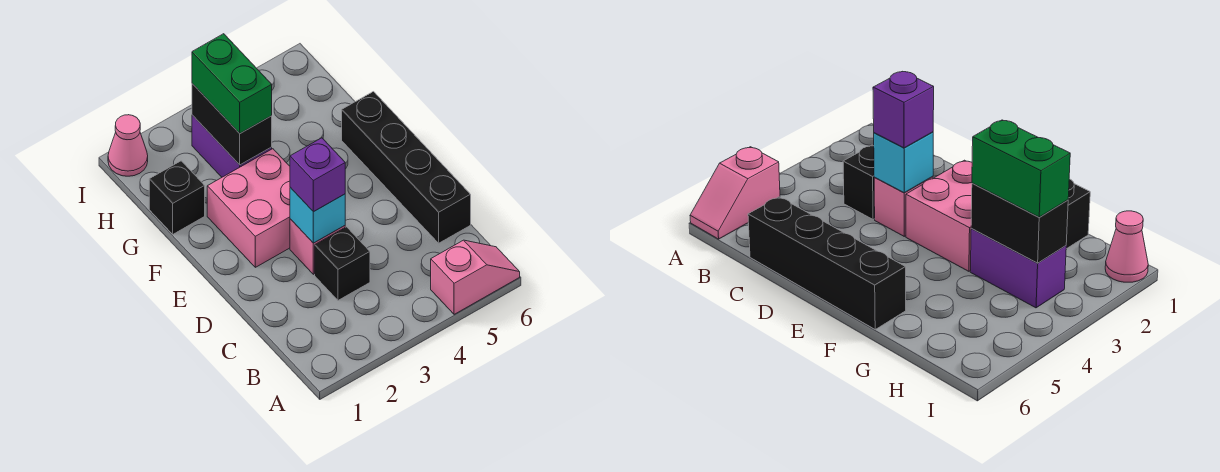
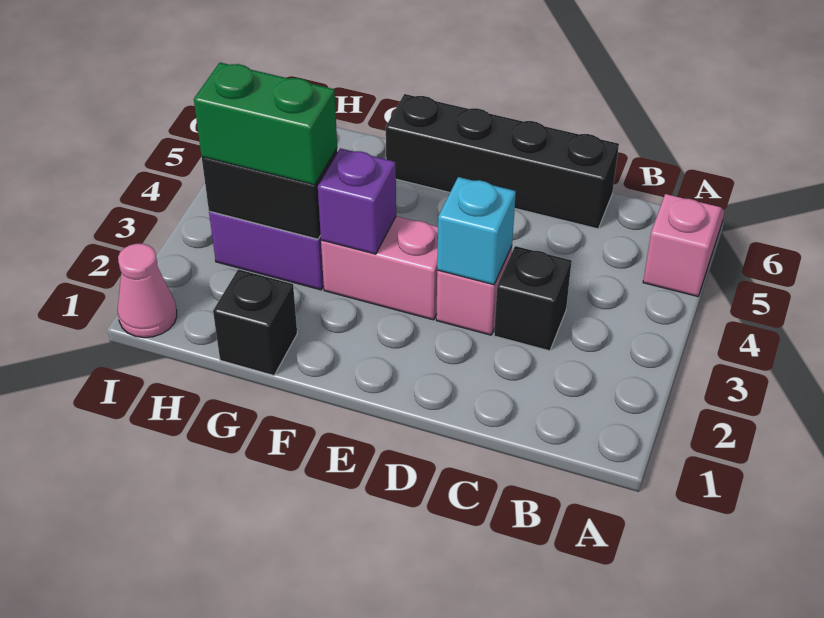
purple 1x1 brick [290,138,345,212] -> purple 1x1 brick moved to [318,148,396,254]
pink 2x2 brick [207,149,290,267] -> pink 1x2 brick [321,216,438,320]

